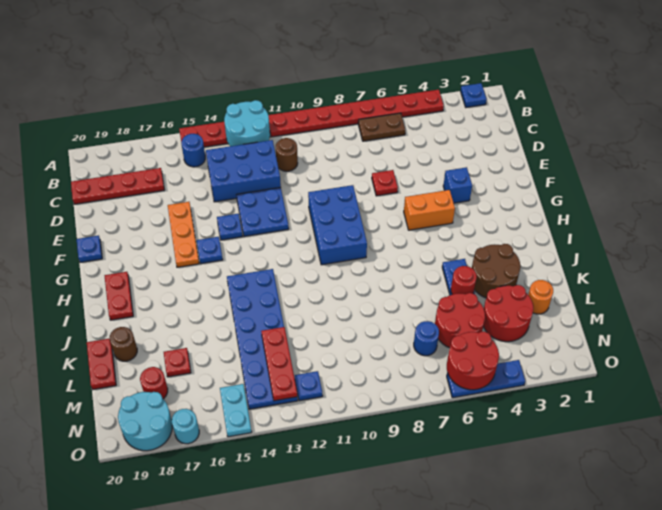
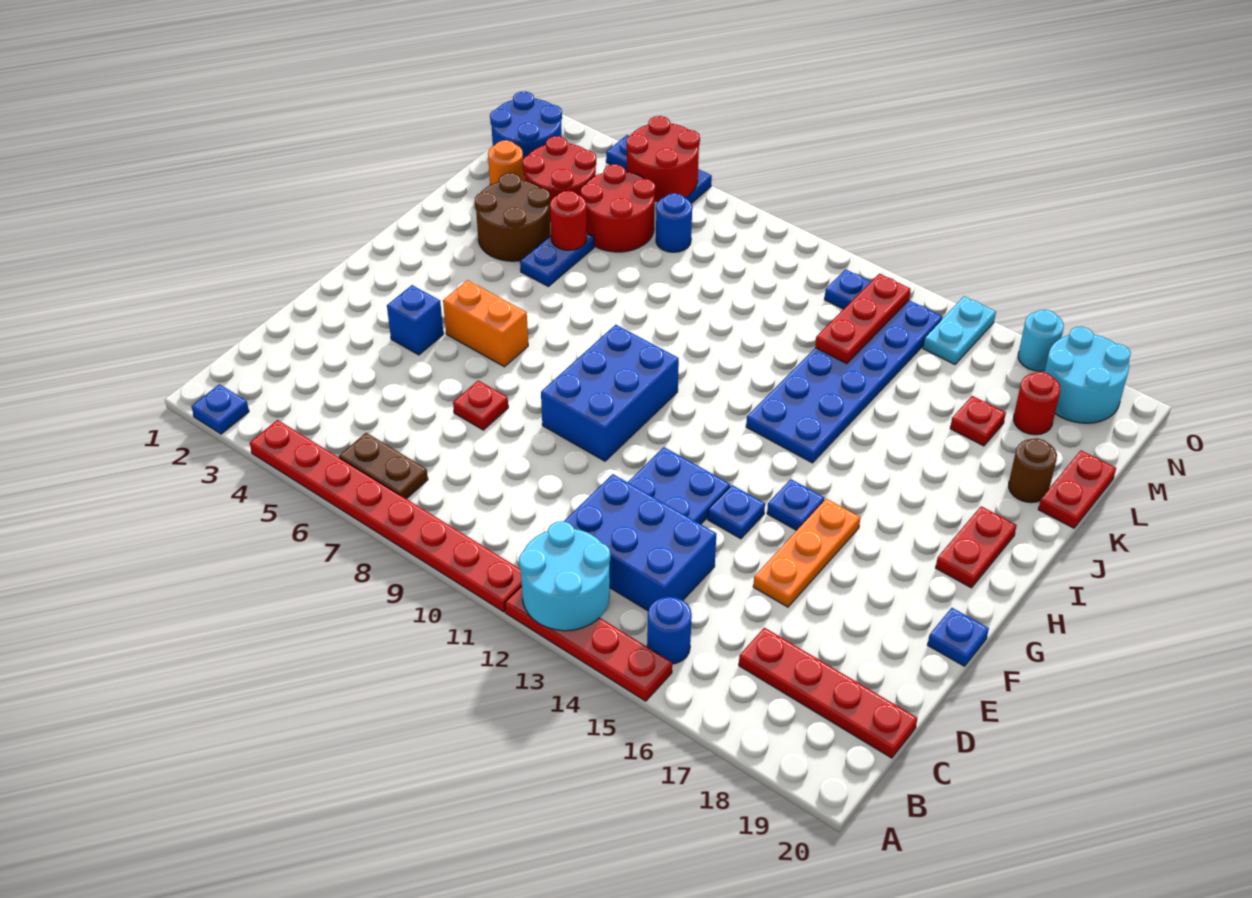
brown 1x1 round brick [276,138,298,171] -> none
none -> blue 2x2 round brick [490,92,562,159]

